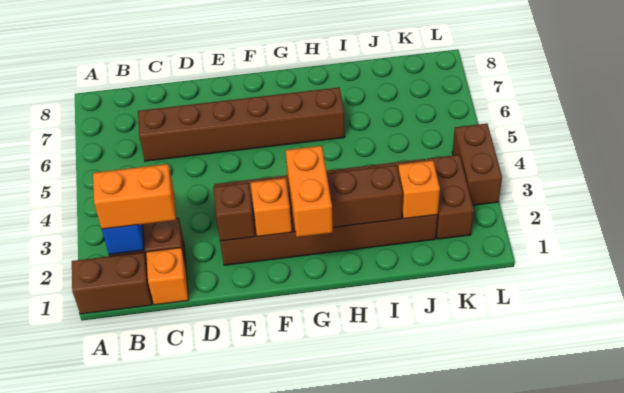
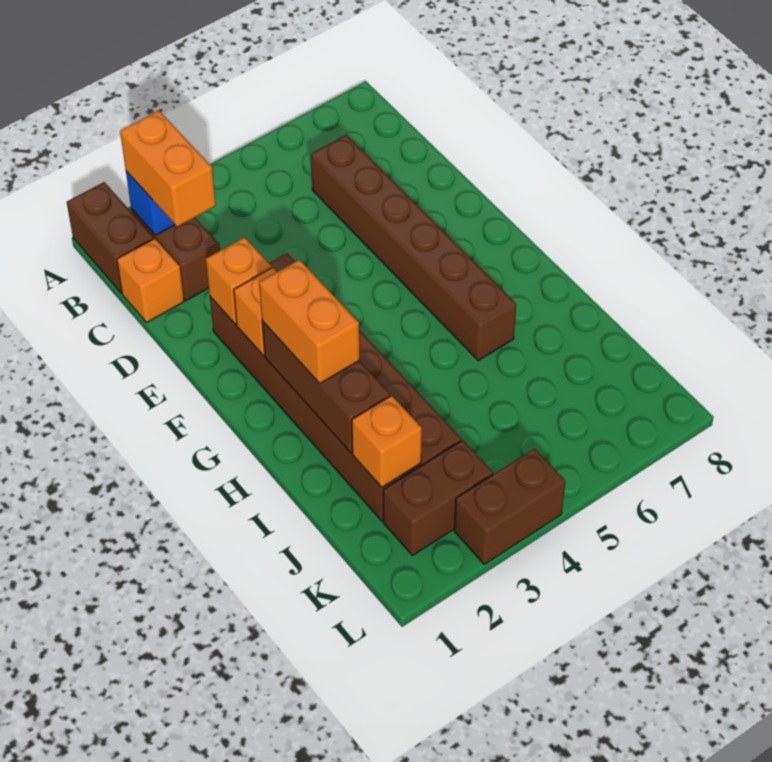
brown 1x1 brick [213,183,255,241] -> orange 1x1 brick [206,238,271,325]
orange 1x2 brick [286,146,333,237] -> orange 1x2 brick turned to [259,260,359,383]

